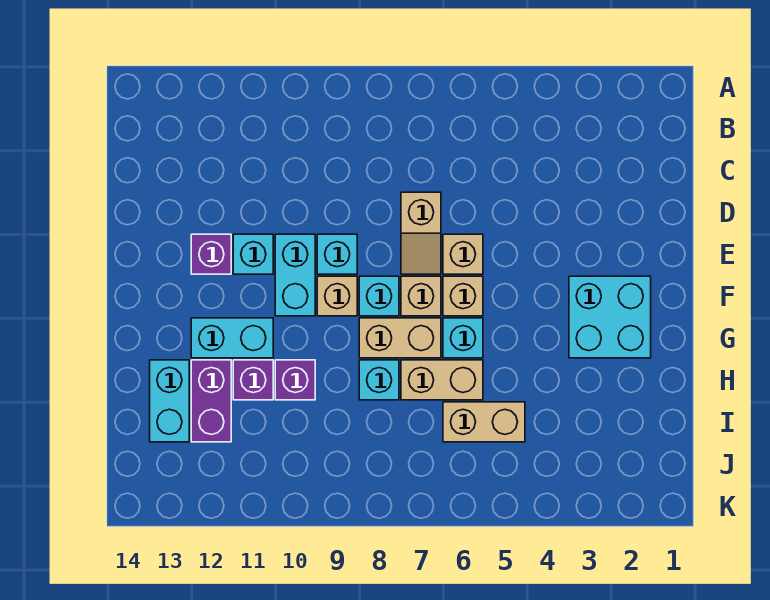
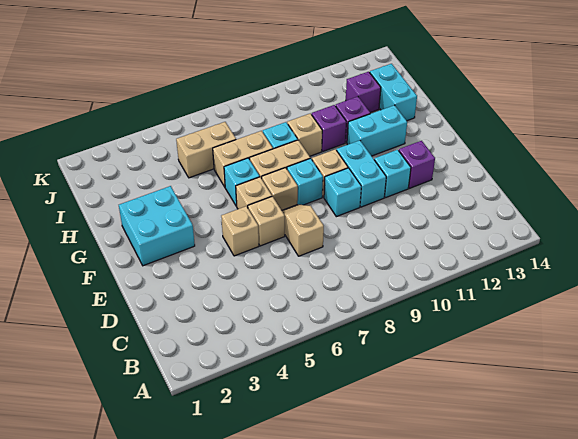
none -> tan 1x1 brick [221,206,259,256]
none -> tan 1x1 brick [287,113,322,156]
purple 1x2 brick [191,360,231,442] -> purple 1x1 brick [346,72,381,113]

